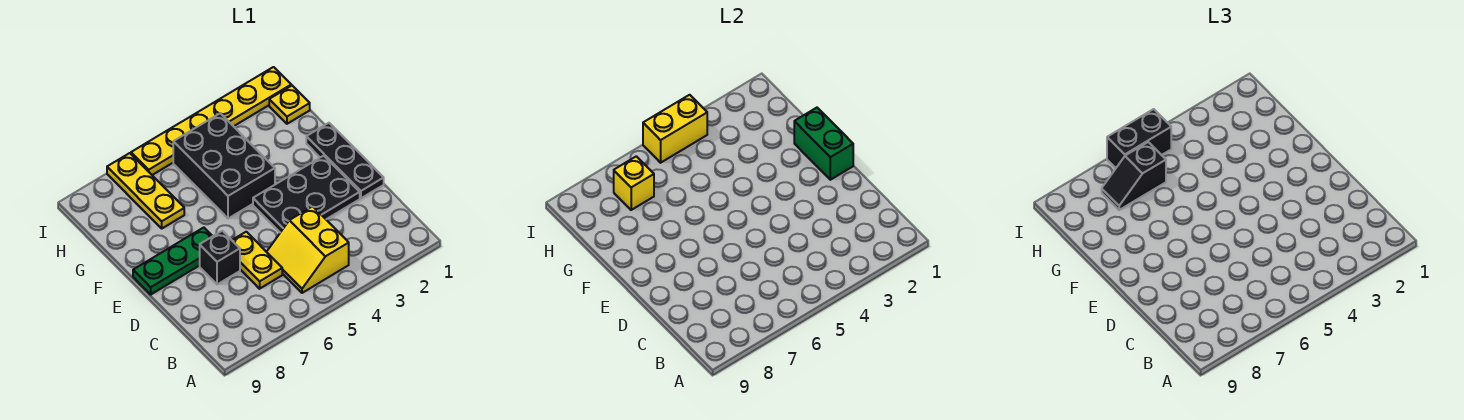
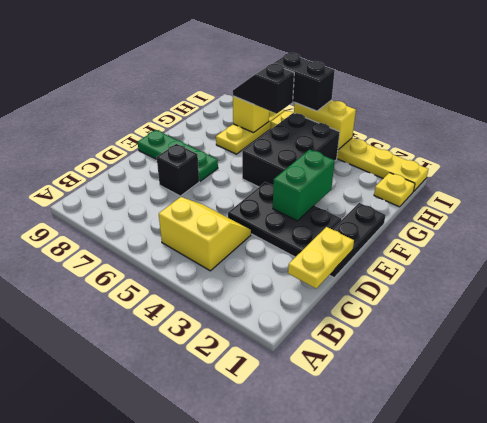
yellow 2x2 slope [267,206,349,293] -> yellow 2x2 slope turned to [159,197,251,271]
yellow 1x2 plate [232,232,282,289] -> yellow 1x2 plate moved to [288,227,354,288]
green 1x2 brick [794,108,853,180] -> green 1x2 brick moved to [273,150,335,221]

